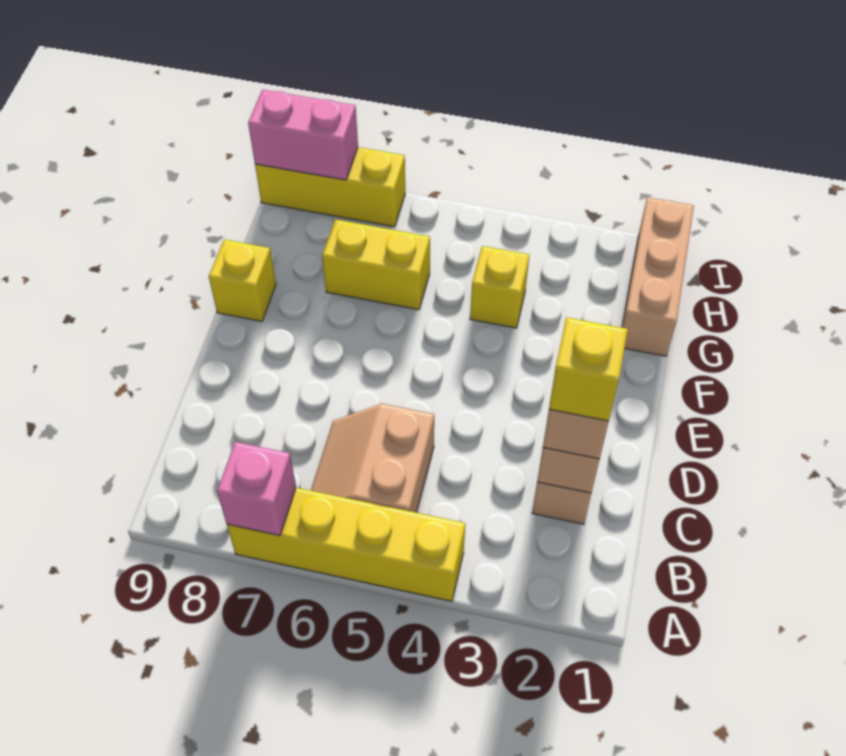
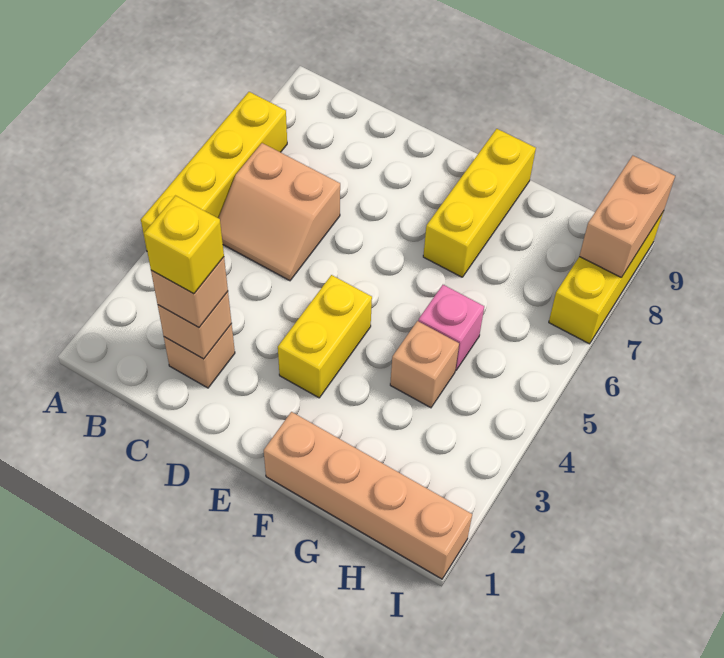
pink 1x1 brick [217,442,296,536] -> pink 1x1 brick moved to [418,285,484,370]
tan 2x2 slope [311,404,434,513] -> tan 2x2 slope turned to [219,143,340,281]
yellow 1x1 brick [209,240,276,321] -> yellow 1x3 brick [423,129,536,277]
tan 1x3 brick [622,197,694,356] -> tan 1x4 brick [264,412,472,579]
yellow 1x1 brick [470,246,529,328] -> tan 1x1 brick [390,321,459,408]
yellow 1x2 brick [322,219,430,310] -> yellow 1x2 brick moved to [278,275,372,398]
pink 1x2 brick [248,90,358,180] -> tan 1x2 brick [579,156,675,277]

